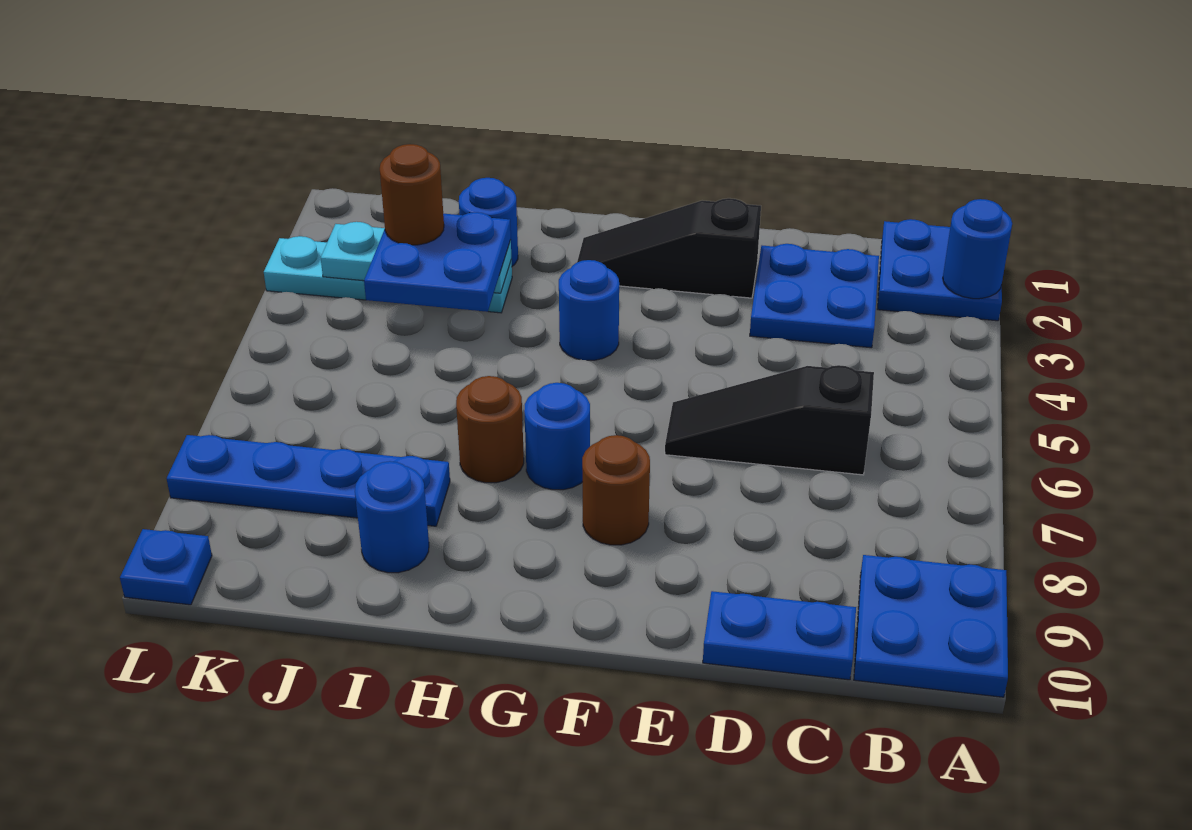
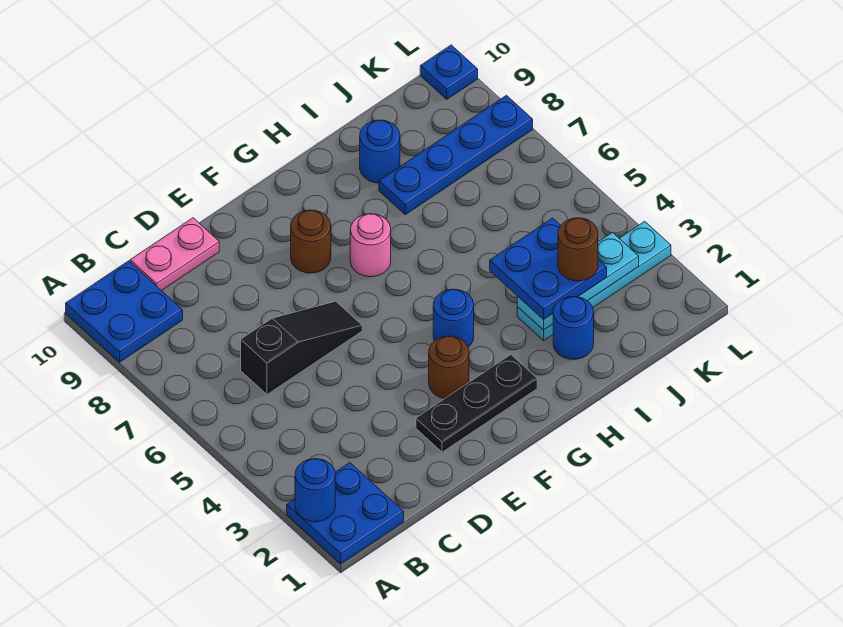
blue 2x2 plate [750,244,879,348] -> none
blue 1x2 plate [703,591,856,680] -> pink 1x2 plate [130,218,219,291]
black 1x3 slope [577,198,761,298] -> black 1x3 plate [416,355,537,452]
blue 1x1 round brick [524,383,590,490] -> pink 1x1 round brick [350,214,391,277]
brown 1x1 round brick [456,376,524,483] -> brown 1x1 round brick moved to [429,336,469,399]

